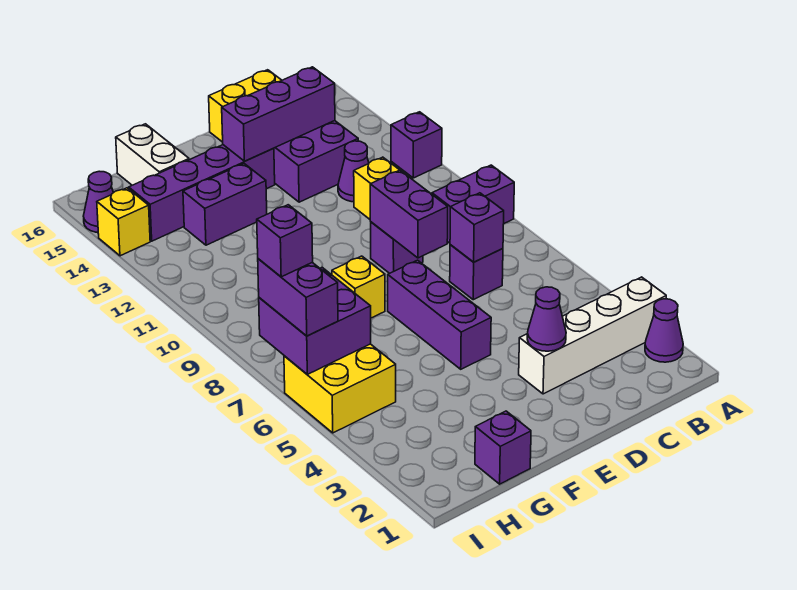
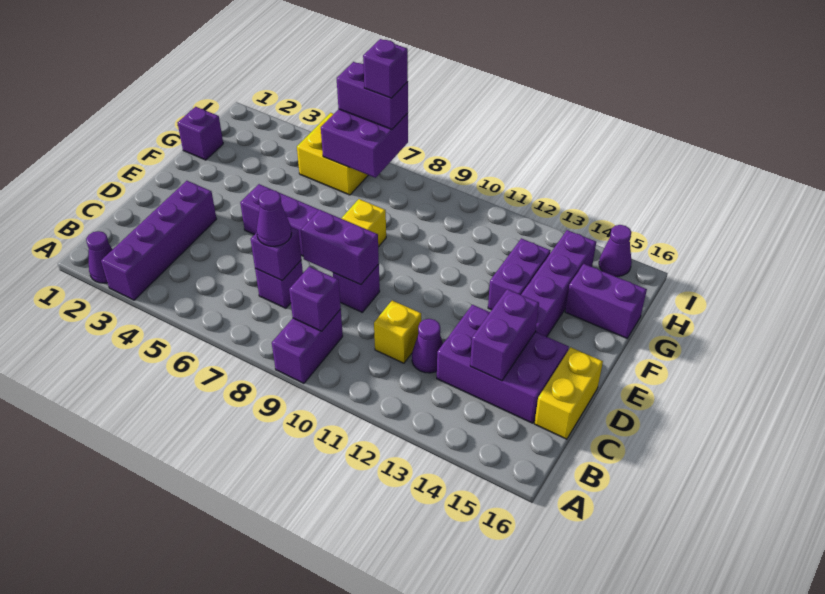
white 1x4 brick [519,277,666,394] -> purple 1x4 brick [101,181,216,300]
purple 1x1 brick [391,112,442,178] -> purple 1x1 brick moved to [289,267,341,331]
purple 1x3 brick [222,67,335,161] -> purple 1x2 brick [470,289,539,381]
purple 1x1 cone [527,287,566,351] -> purple 1x1 cone moved to [257,190,291,246]
white 1x2 brick [116,124,189,185] -> purple 1x2 brick [565,264,647,338]
yellow 1x1 brick [97,188,150,256] -> none

